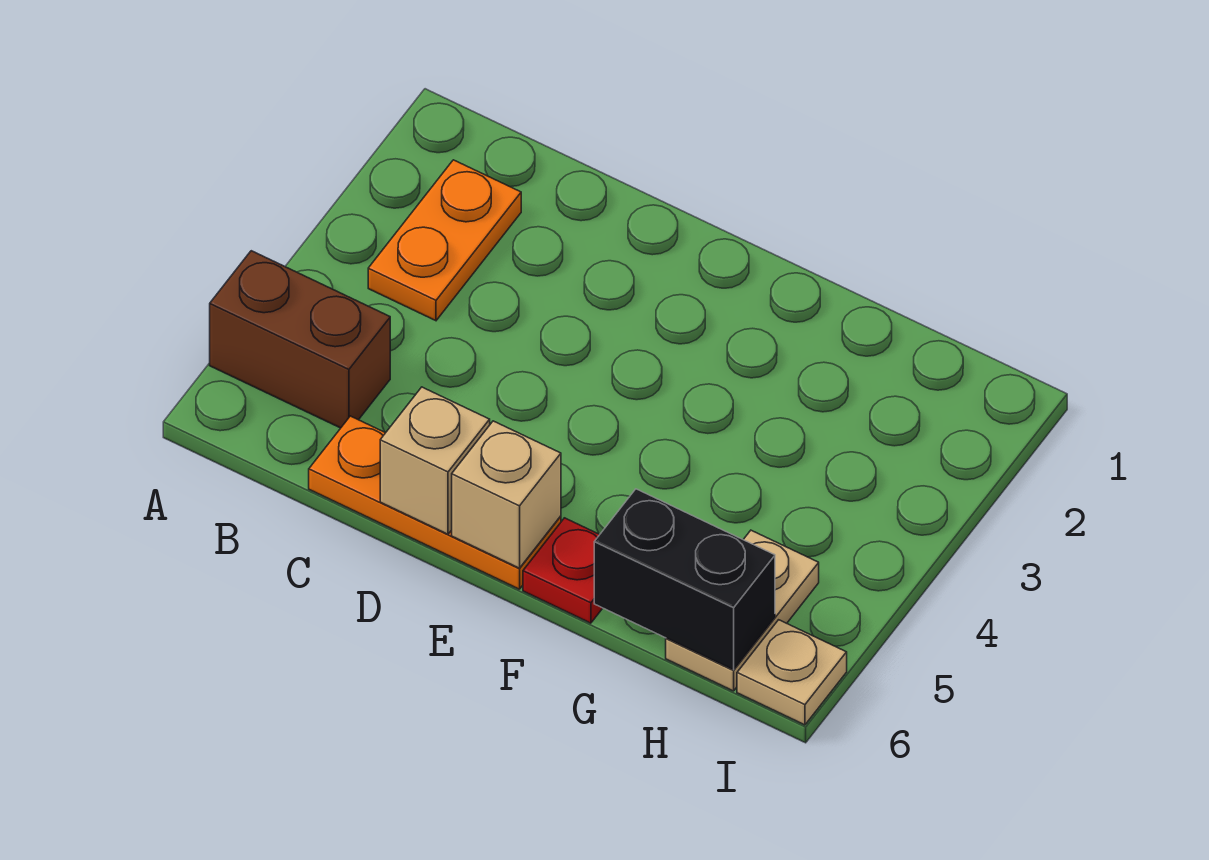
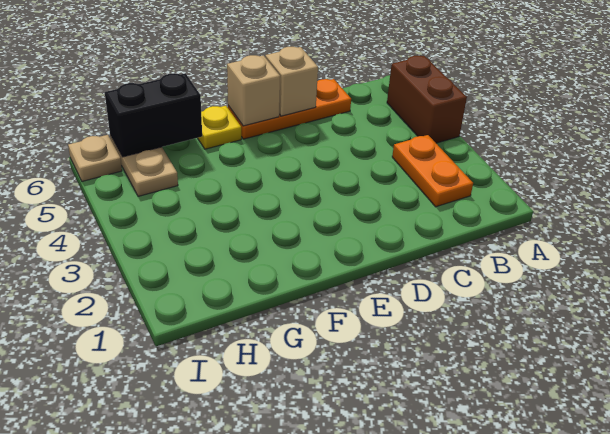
brown 1x2 brick [210,251,390,428] -> brown 1x2 brick turned to [387,56,467,143]
red 1x1 plate [523,518,603,623] -> yellow 1x1 plate [198,106,241,149]

